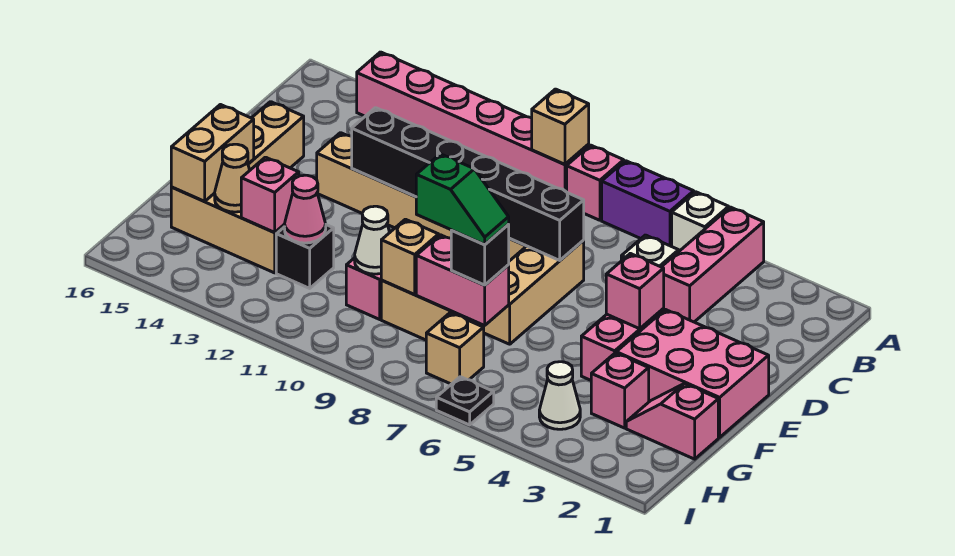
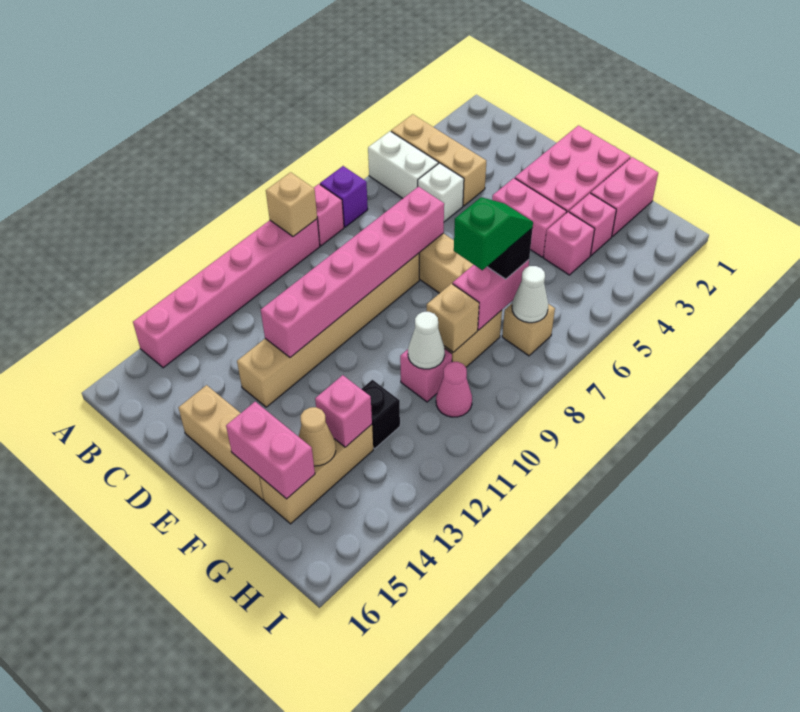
pink 1x3 brick [662,207,764,322] -> tan 1x3 brick [391,114,486,206]
white 1x1 brick [672,192,729,251] -> white 1x2 brick [368,131,438,198]
purple 1x2 brick [602,161,694,246] -> purple 1x1 brick [320,166,368,227]
black 1x6 brick [352,108,584,260] -> pink 1x6 brick [261,187,444,358]
pink 1x1 brick [606,253,664,329] -> pink 1x1 brick moved to [544,212,595,275]
tan 1x2 brick [171,105,254,201] -> pink 1x2 brick [226,402,315,499]
pink 1x2 slope [626,384,718,459] -> pink 1x2 brick [591,157,658,236]
pink 1x1 cone [285,175,326,243] -> pink 1x1 cone moved to [436,362,472,417]
white 1x1 cone [539,362,580,429] -> white 1x1 cone moved to [512,266,548,323]
black 1x1 plate [436,377,494,425] -> none

